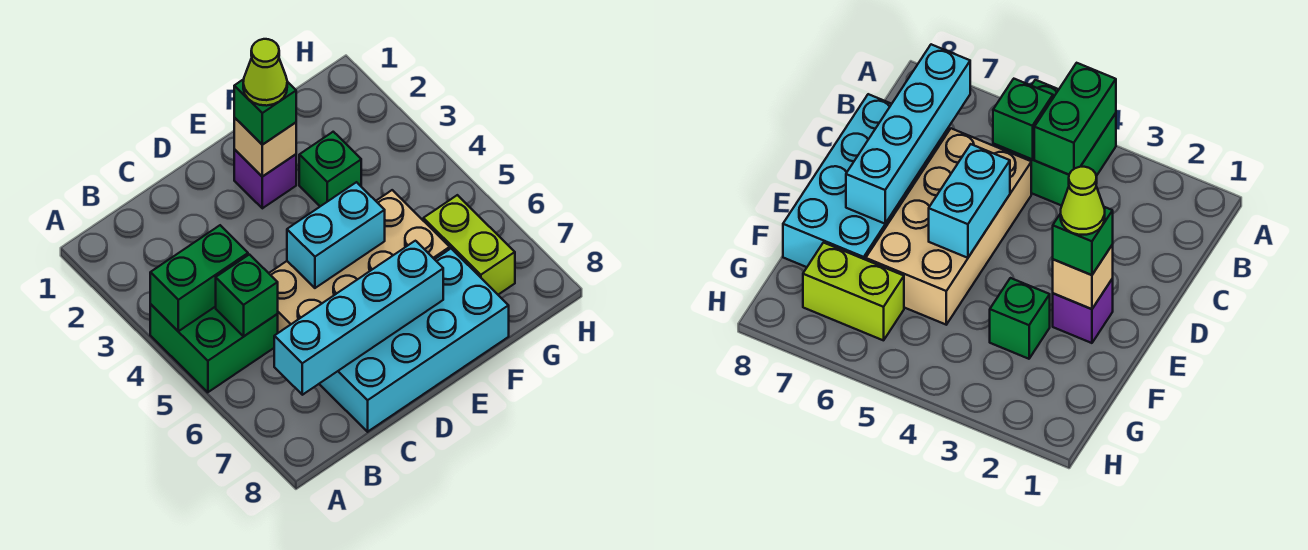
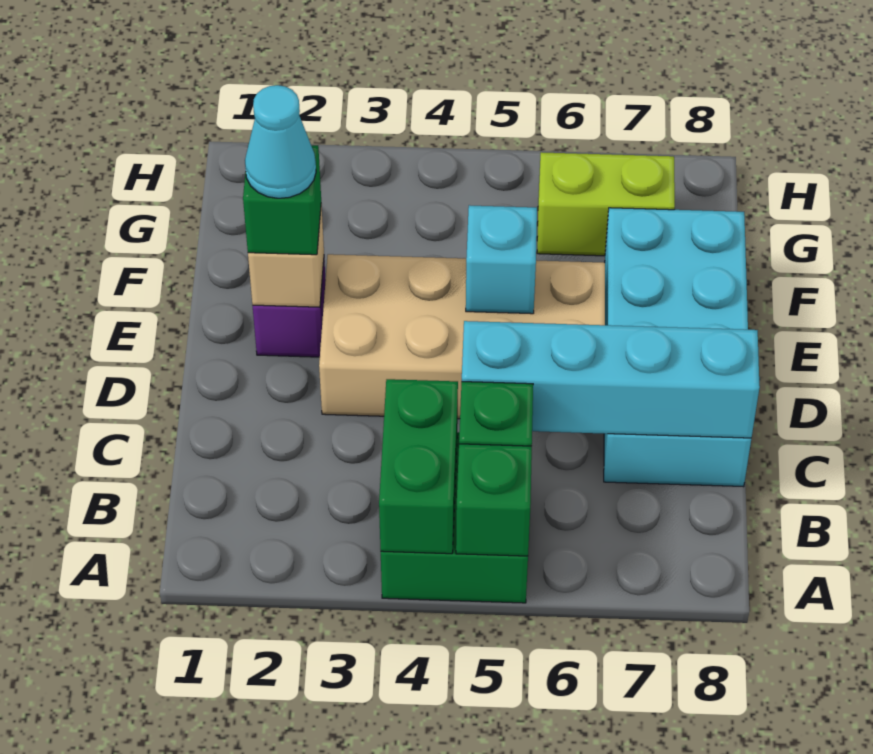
cyan 1x4 brick [274,241,443,395] -> cyan 1x4 brick turned to [462,321,760,438]
tan 2x4 brick [269,190,450,333] -> tan 2x4 brick turned to [319,254,605,419]
cyan 1x2 brick [287,182,385,288] -> cyan 1x1 brick [466,205,537,314]
lime 1x1 cone [243,39,287,106] -> cyan 1x1 cone [245,85,316,198]
green 1x1 brick [299,132,361,206] -> green 1x1 brick moved to [456,444,532,556]

